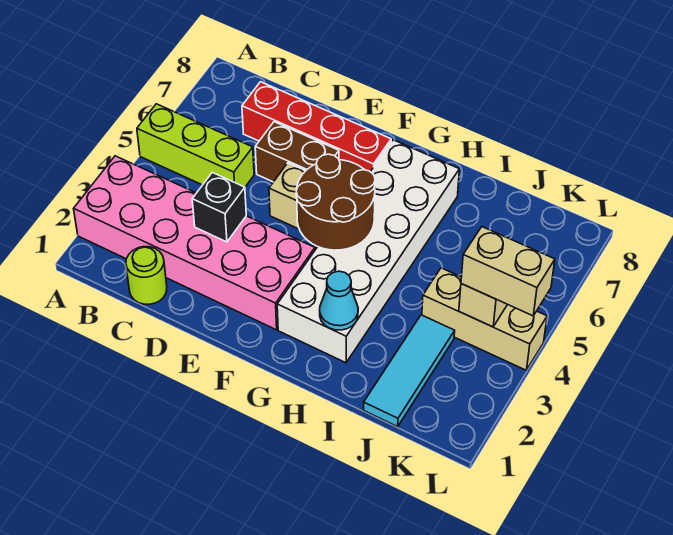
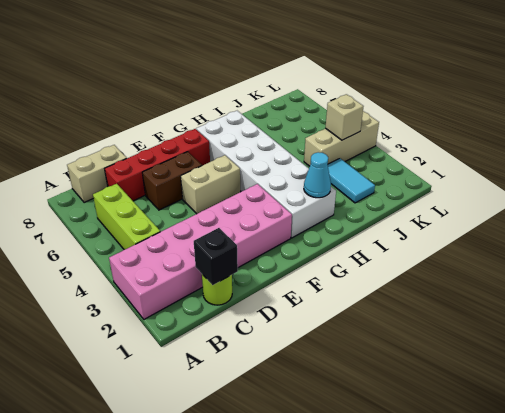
lime 1x3 brick [137,104,254,187] -> lime 1x3 brick turned to [93,184,160,250]
black 1x1 brick [192,172,246,242] -> black 1x1 brick moved to [194,228,238,285]
brown 2x2 round brick [296,154,375,250] -> none
cyan 1x3 tile [364,315,455,427] -> cyan 1x2 tile [328,158,375,203]
tan 1x2 brick [461,227,555,316] -> tan 1x2 brick moved to [67,145,127,203]

